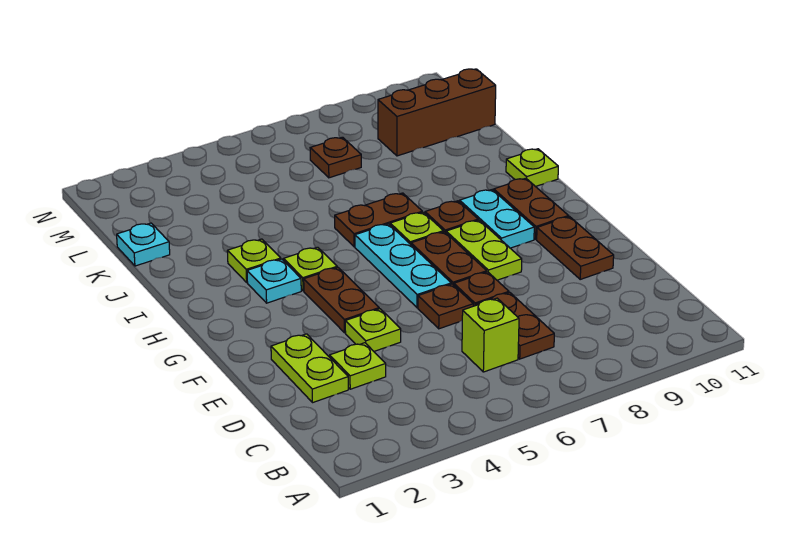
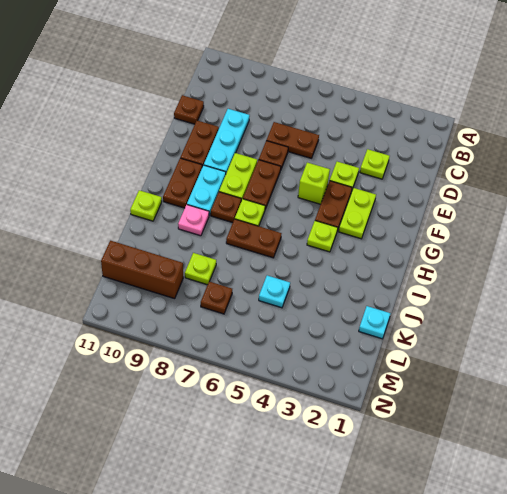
lime 1x1 brick [462,298,519,372] -> lime 1x1 brick moved to [298,163,330,204]
brown 1x2 plate [476,292,554,359] -> brown 1x2 plate turned to [266,122,319,158]
lime 1x2 plate [271,334,348,403] -> lime 1x2 plate moved to [339,188,376,239]
brown 1x1 plate [418,284,473,329] -> brown 1x1 plate moved to [174,95,204,124]
cyan 1x3 plate [355,224,451,308] -> cyan 1x3 plate moved to [204,109,250,173]
cyan 1x1 plate [247,259,301,303] -> cyan 1x1 plate moved to [259,275,290,308]
lime 1x1 plate [227,239,281,282] -> lime 1x1 plate moved to [185,253,216,285]
none -> pink 1x1 plate [178,205,209,236]

